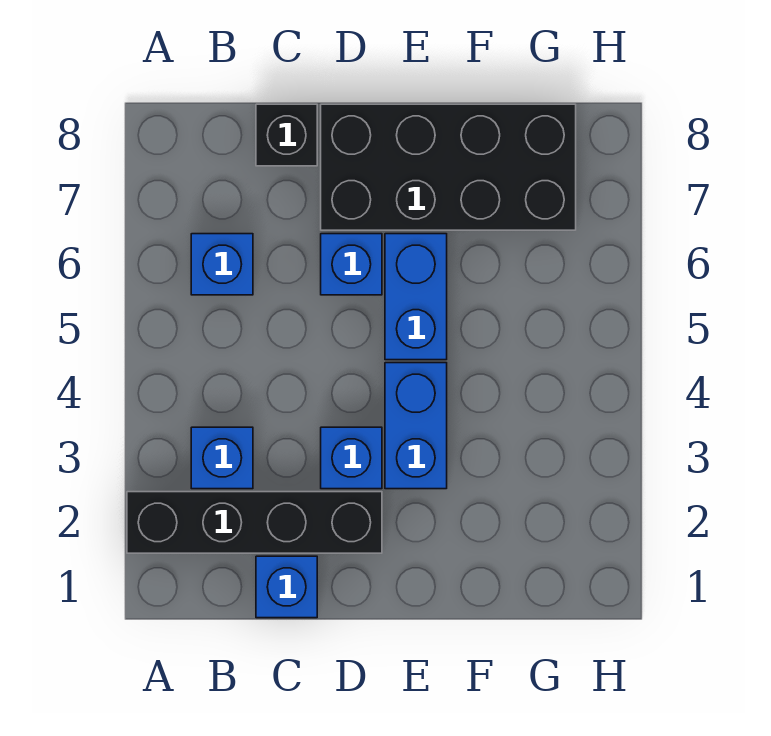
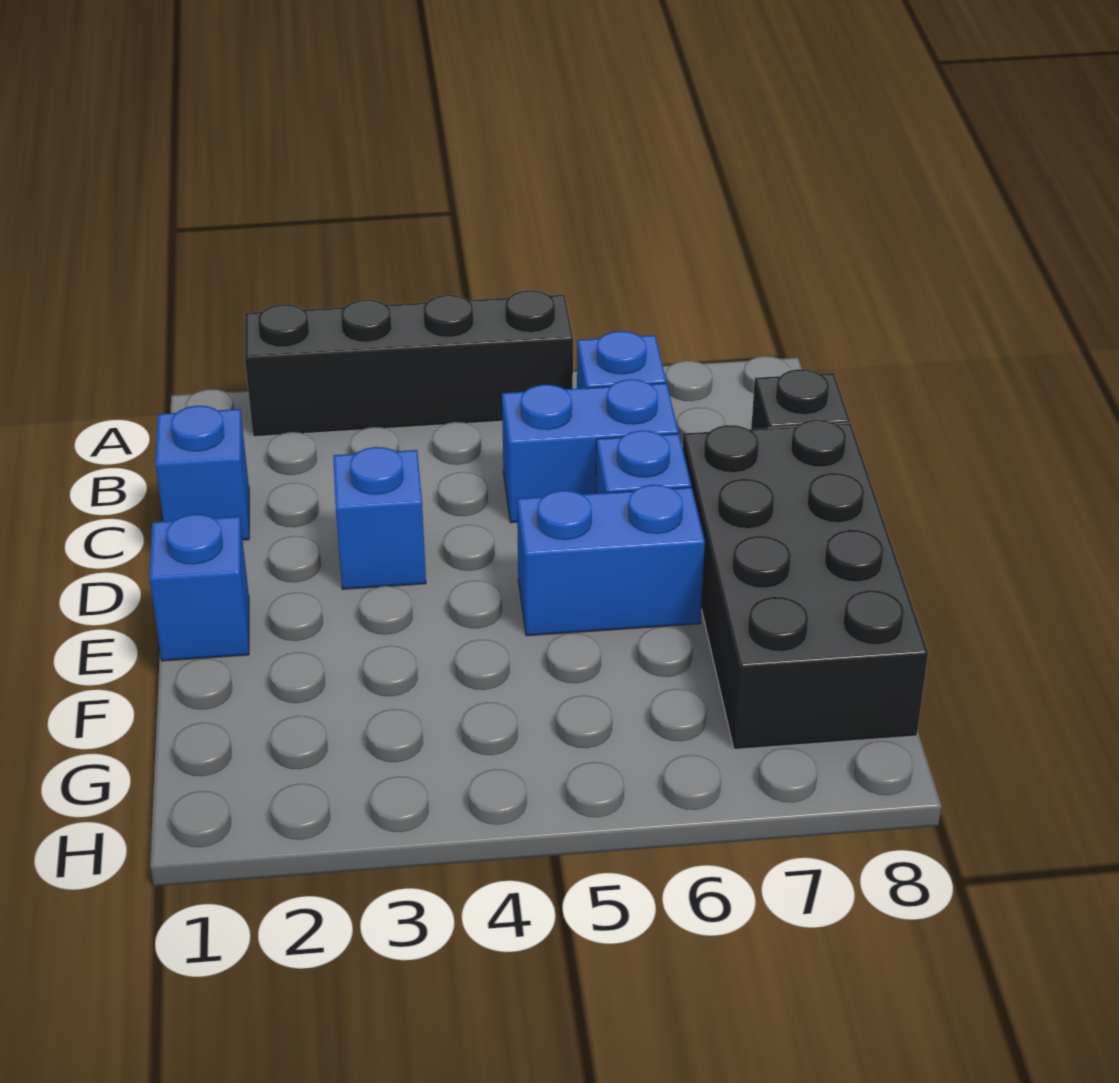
black 1x4 brick [127,492,382,553] -> black 1x4 brick turned to [245,290,573,437]
blue 1x1 brick [191,427,253,489] -> blue 1x1 brick moved to [149,514,249,661]
blue 1x2 brick [385,363,447,489] -> blue 1x2 brick moved to [502,379,678,523]

